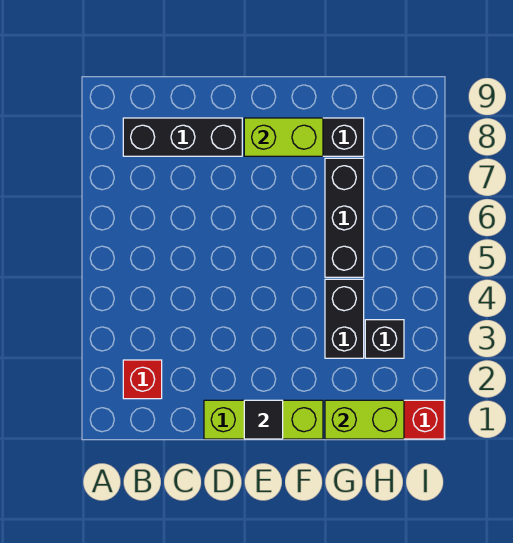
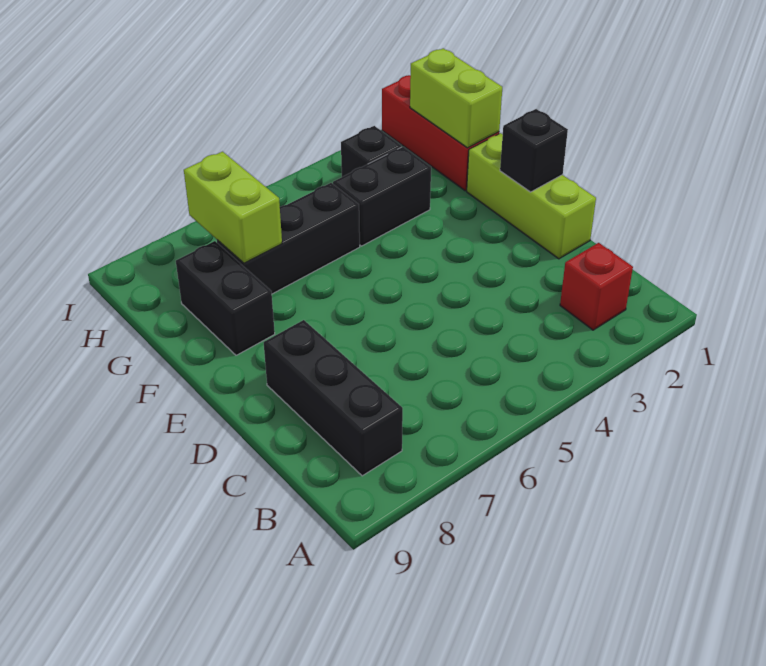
black 1x1 tile [244,400,283,439] -> black 1x1 brick [500,109,568,192]
lime 1x2 brick [244,118,323,156] -> lime 1x2 brick moved to [184,152,282,263]

